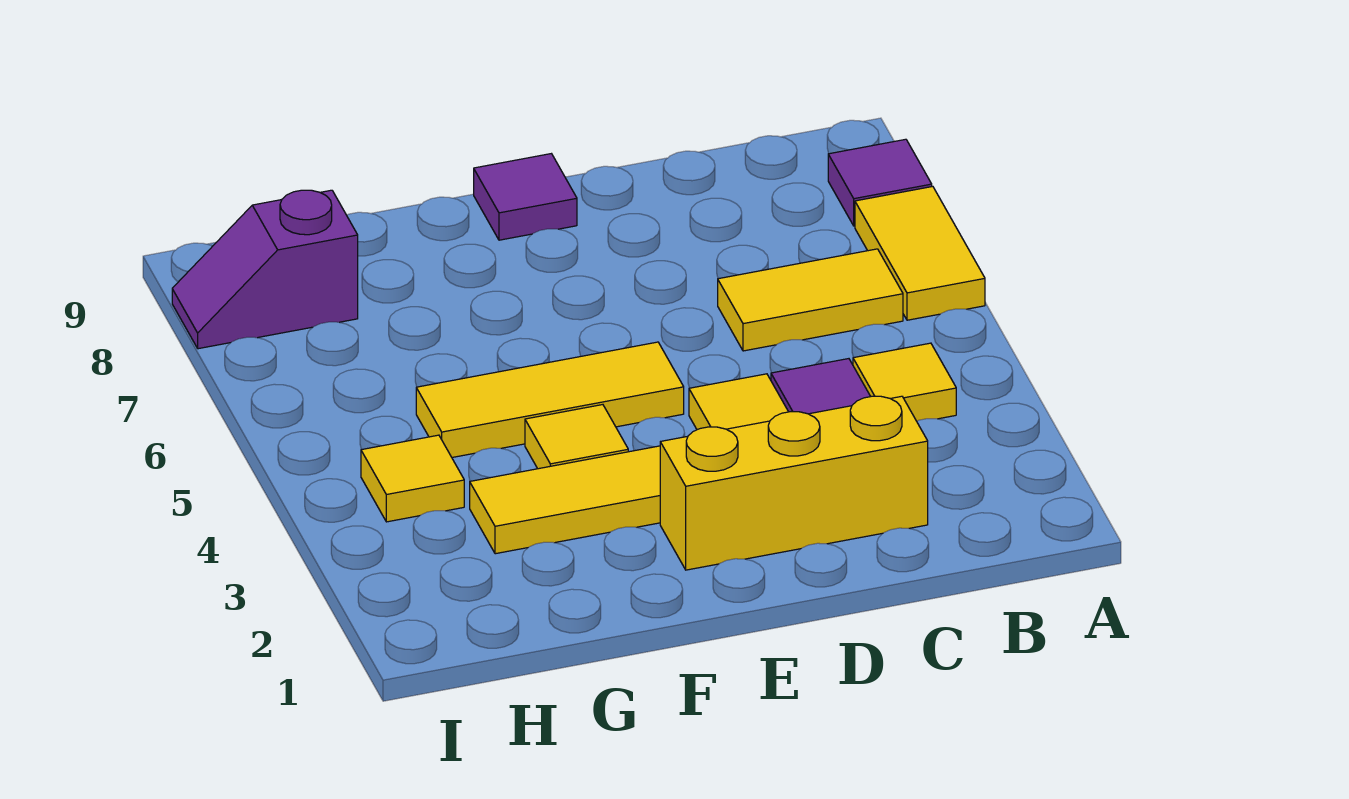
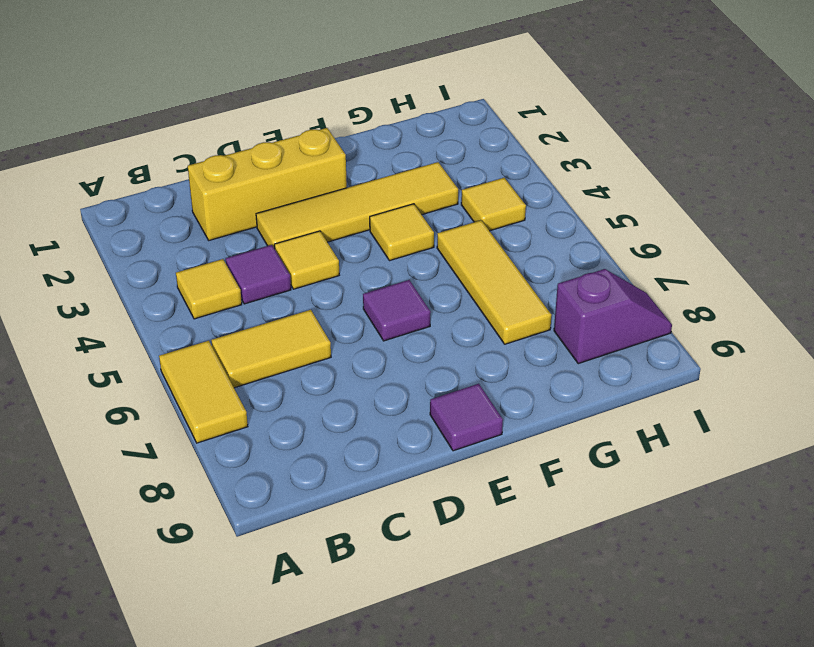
purple 1x1 tile [828,139,932,226] -> purple 1x1 tile moved to [363,280,431,341]
yellow 1x3 tile [416,342,684,457] -> yellow 1x3 tile turned to [437,220,552,344]

